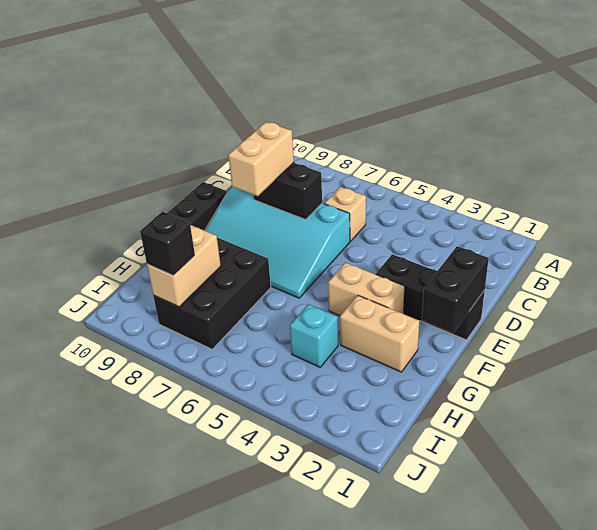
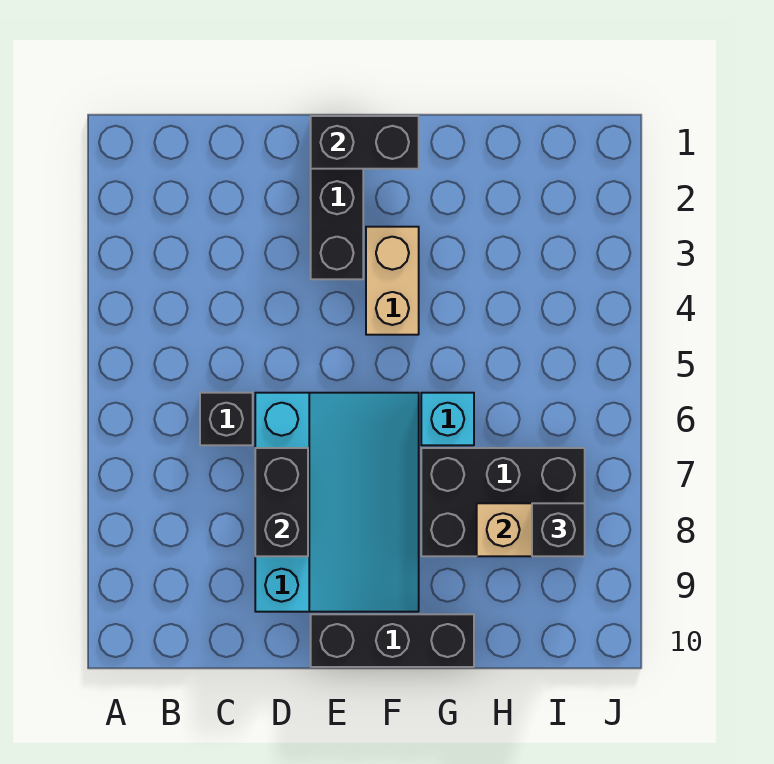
tan 1x1 brick [324,187,366,241] -> black 1x1 brick [200,393,253,445]
tan 1x2 brick [228,122,294,196] -> none
tan 1x2 brick [340,295,419,372] -> none
cyan 1x1 brick [290,304,338,367] -> cyan 1x1 brick moved to [421,393,474,445]

